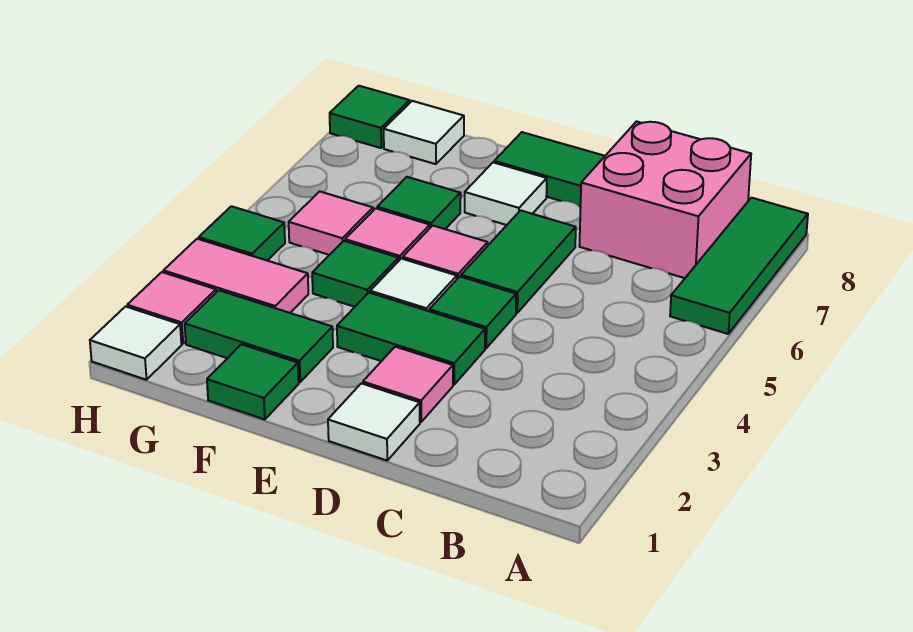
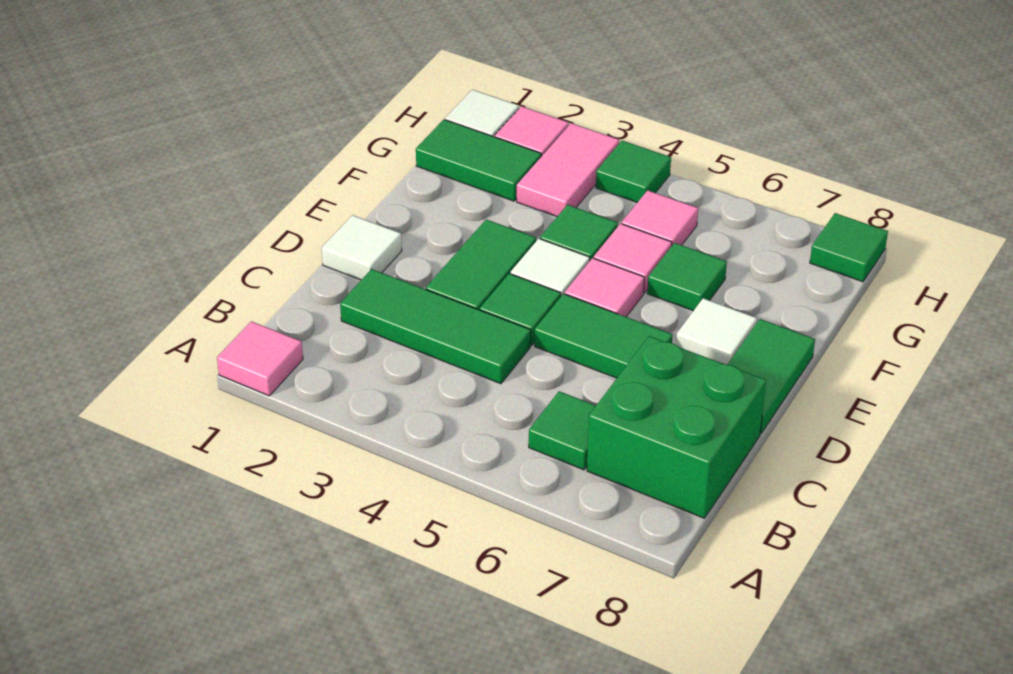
green 1x3 tile [670,198,808,334] -> green 1x3 tile moved to [340,269,531,384]
pink 2x2 brick [579,121,751,278] -> green 2x2 brick [587,336,766,518]
pink 1x1 tile [363,347,453,422] -> pink 1x1 tile moved to [217,321,303,396]
green 1x1 tile [207,344,299,420] -> green 1x1 tile moved to [529,391,596,470]
green 1x2 tile [185,290,333,382] -> green 1x2 tile turned to [416,120,541,201]
white 1x1 tile [384,101,464,164] -> none

